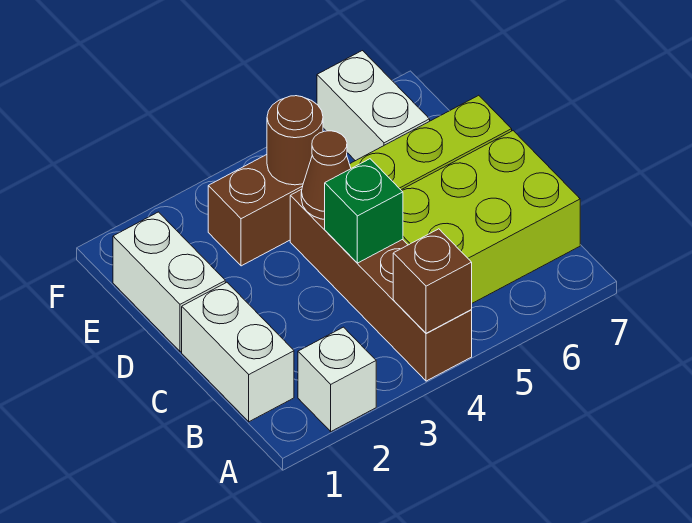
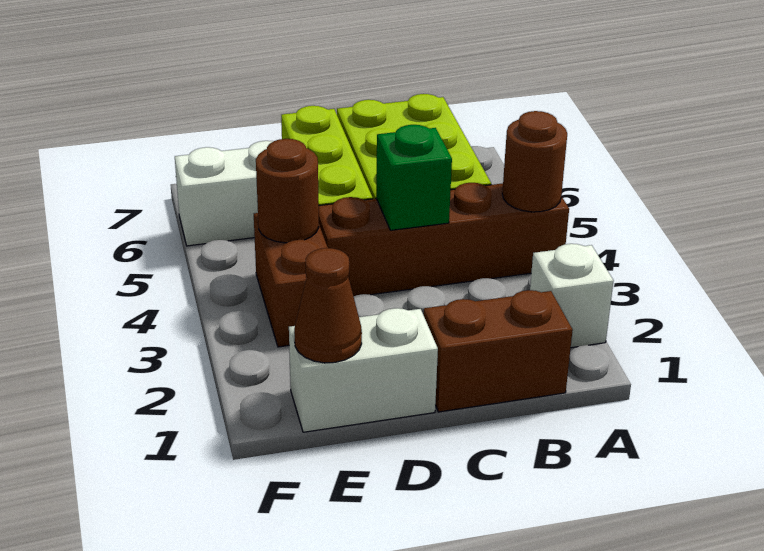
brown 1x1 brick [393,229,472,333] -> brown 1x1 round brick [502,111,567,212]
white 1x2 brick [182,282,294,422] -> brown 1x2 brick [424,290,573,412]
brown 1x1 cone [301,131,351,219] -> brown 1x1 cone moved to [294,248,362,363]

